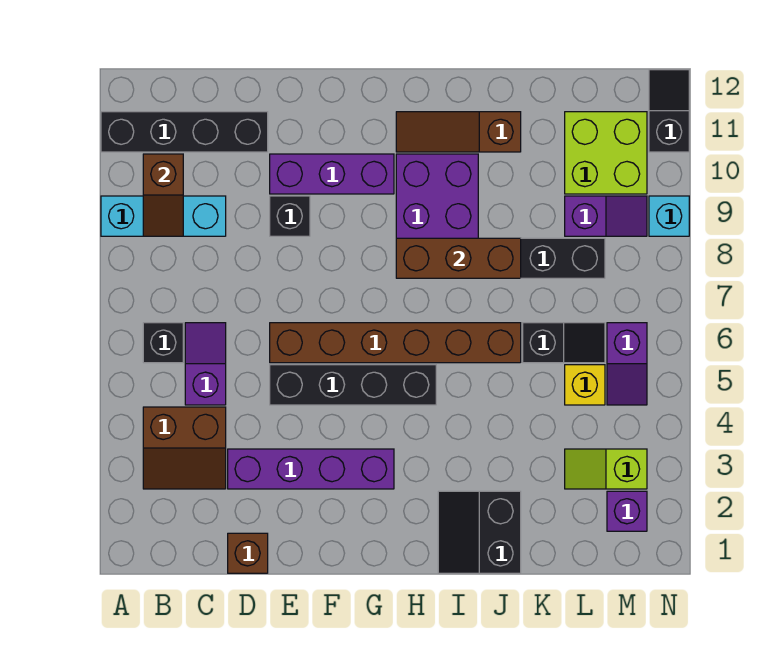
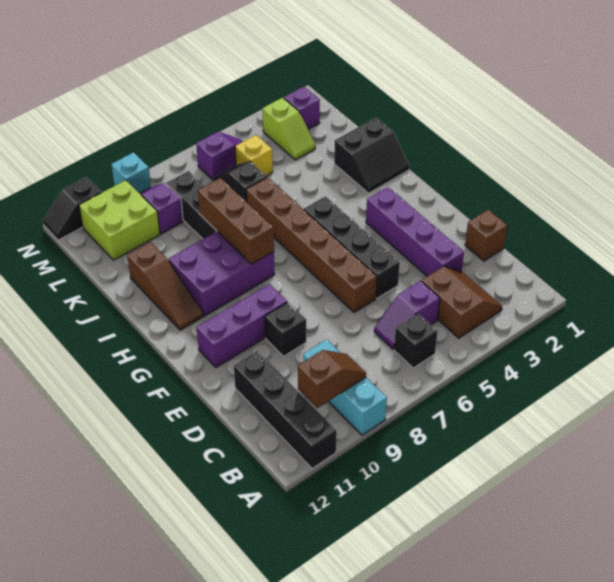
purple 1x3 brick [270,154,394,194] -> purple 1x3 brick turned to [197,284,287,367]

